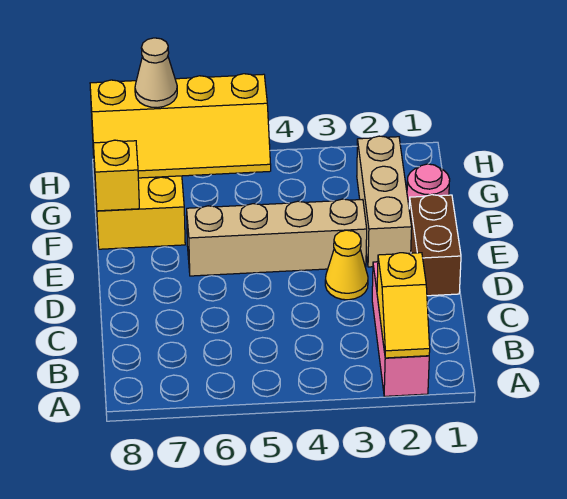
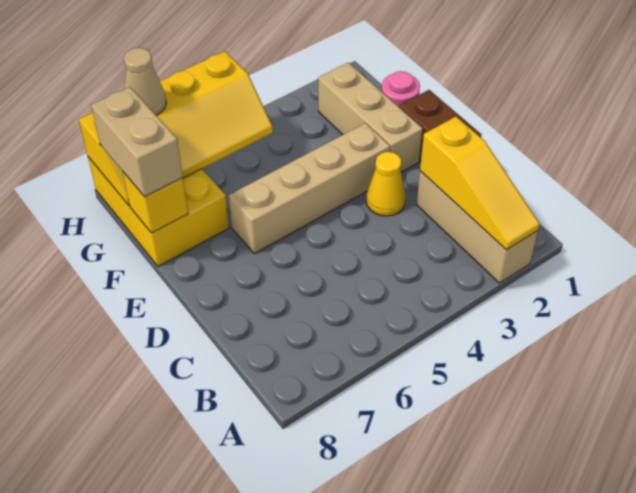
pink 1x3 brick [372,262,429,396] -> tan 1x3 brick [416,171,538,283]
yellow 1x2 slope [377,253,430,358] -> yellow 1x3 slope [420,117,540,250]
none -> tan 1x2 brick [91,87,183,197]

